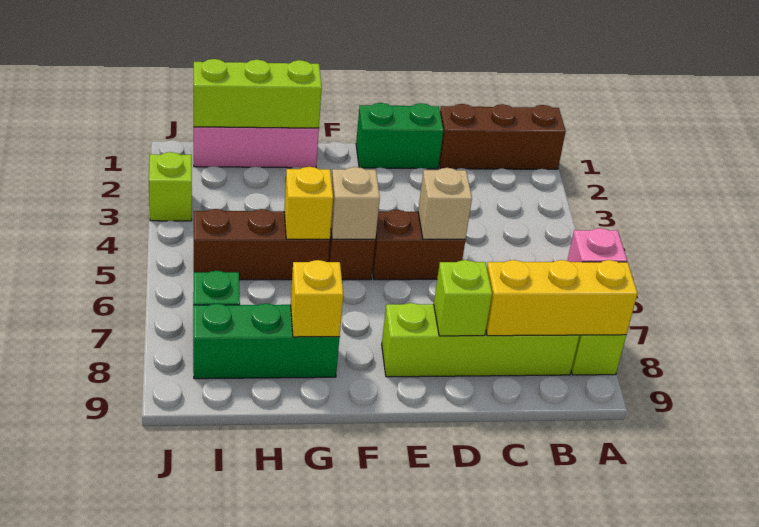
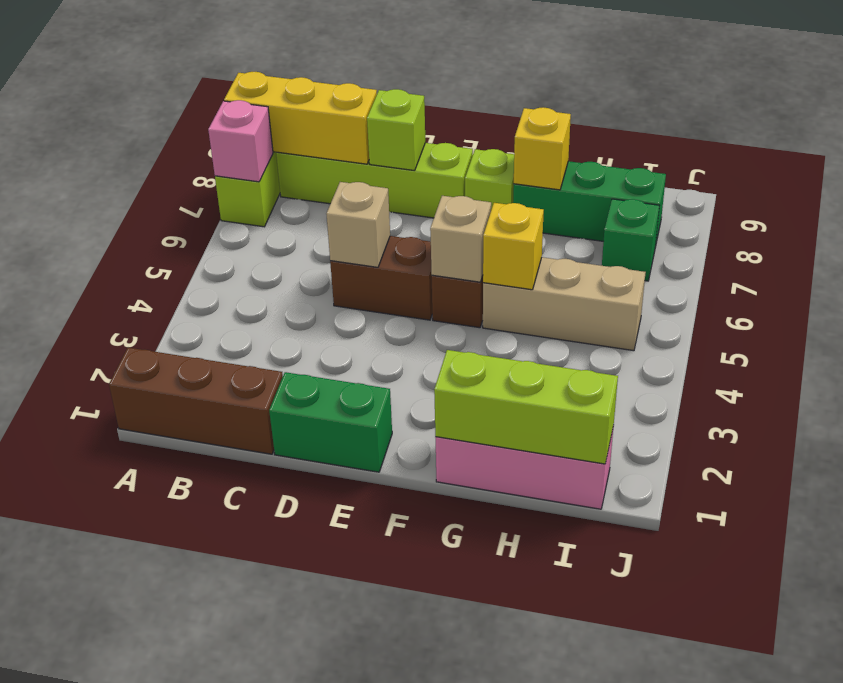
brown 1x3 brick [194,209,330,280] -> tan 1x3 brick [483,257,646,351]
lime 1x1 brick [149,152,192,221] -> lime 1x1 brick moved to [465,149,514,210]

